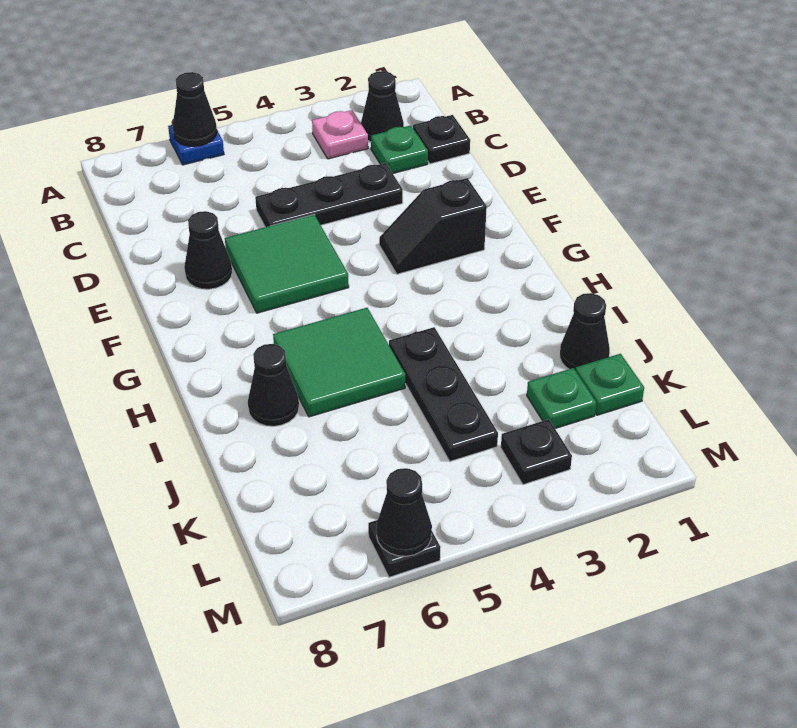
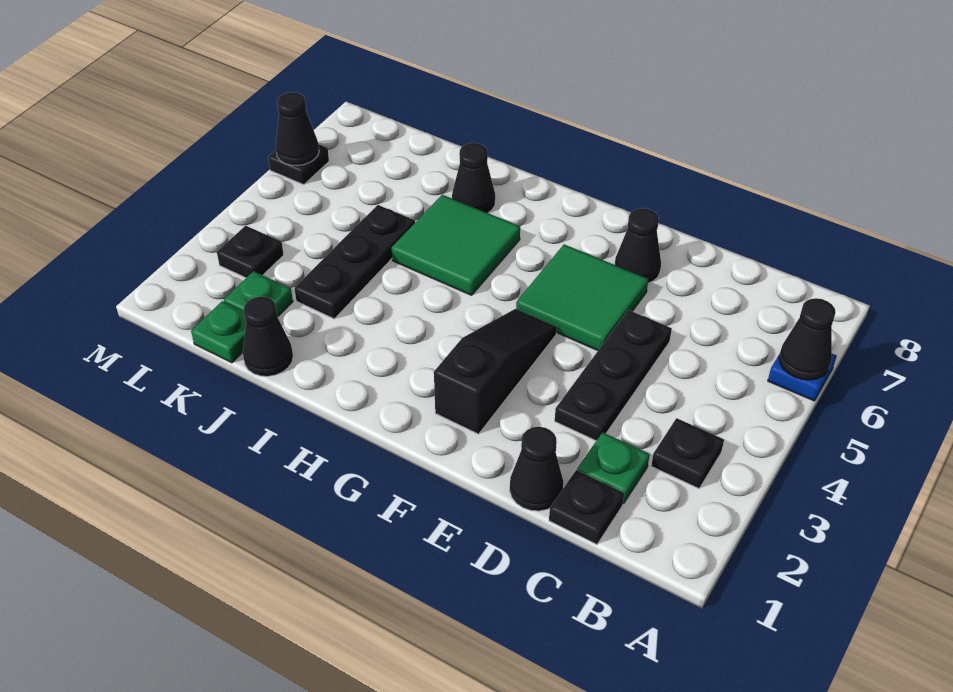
black 1x1 cone [361,71,404,142] -> black 1x1 cone moved to [510,427,563,511]
pink 1x1 plate [312,110,368,159] -> black 1x1 plate [651,418,724,488]
black 1x2 slope [379,178,487,274] -> black 1x3 slope [434,309,557,434]
black 1x3 plate [389,327,498,461] -> black 1x3 plate turned to [294,205,415,319]

